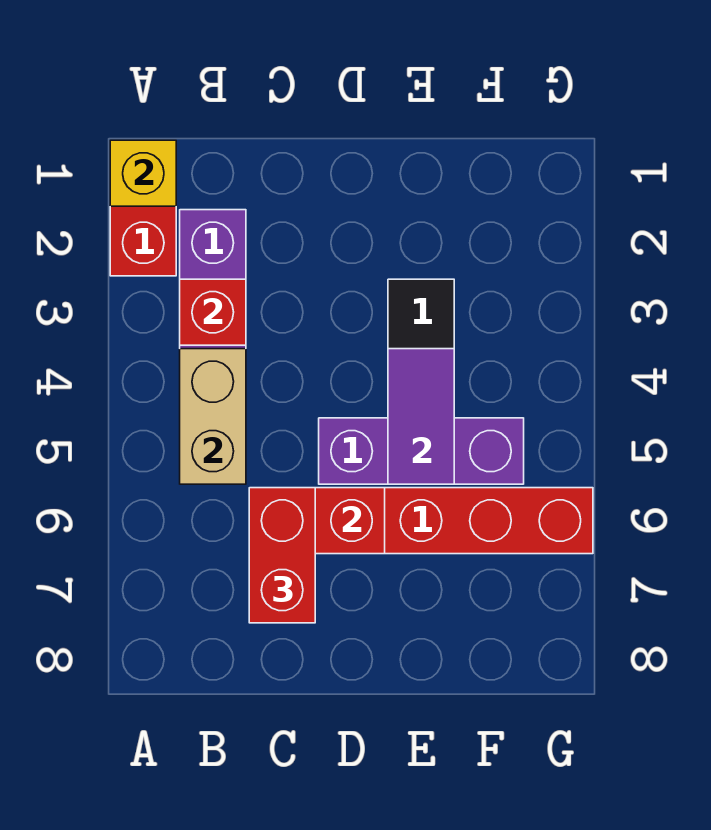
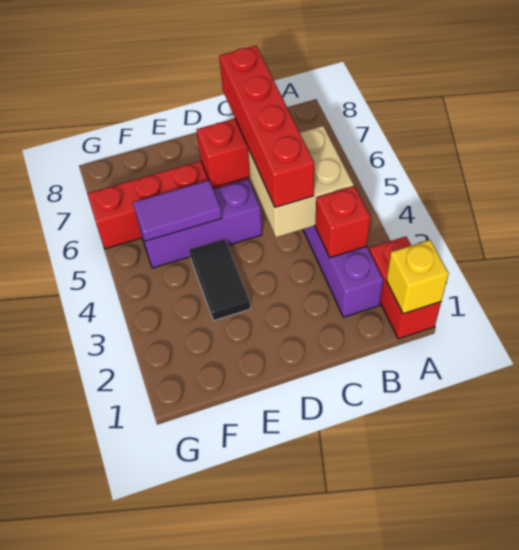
tan 1x2 brick [180,349,246,484] -> tan 2x2 brick [248,126,354,237]
red 1x2 brick [249,488,315,623] -> red 1x4 brick [219,46,314,207]
purple 1x2 tile [388,349,454,484] -> purple 1x2 tile turned to [133,180,222,241]

